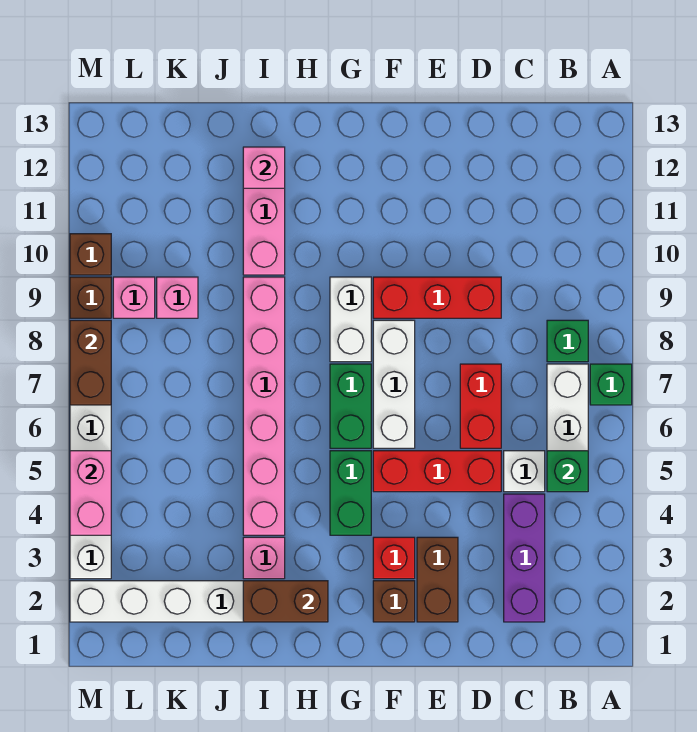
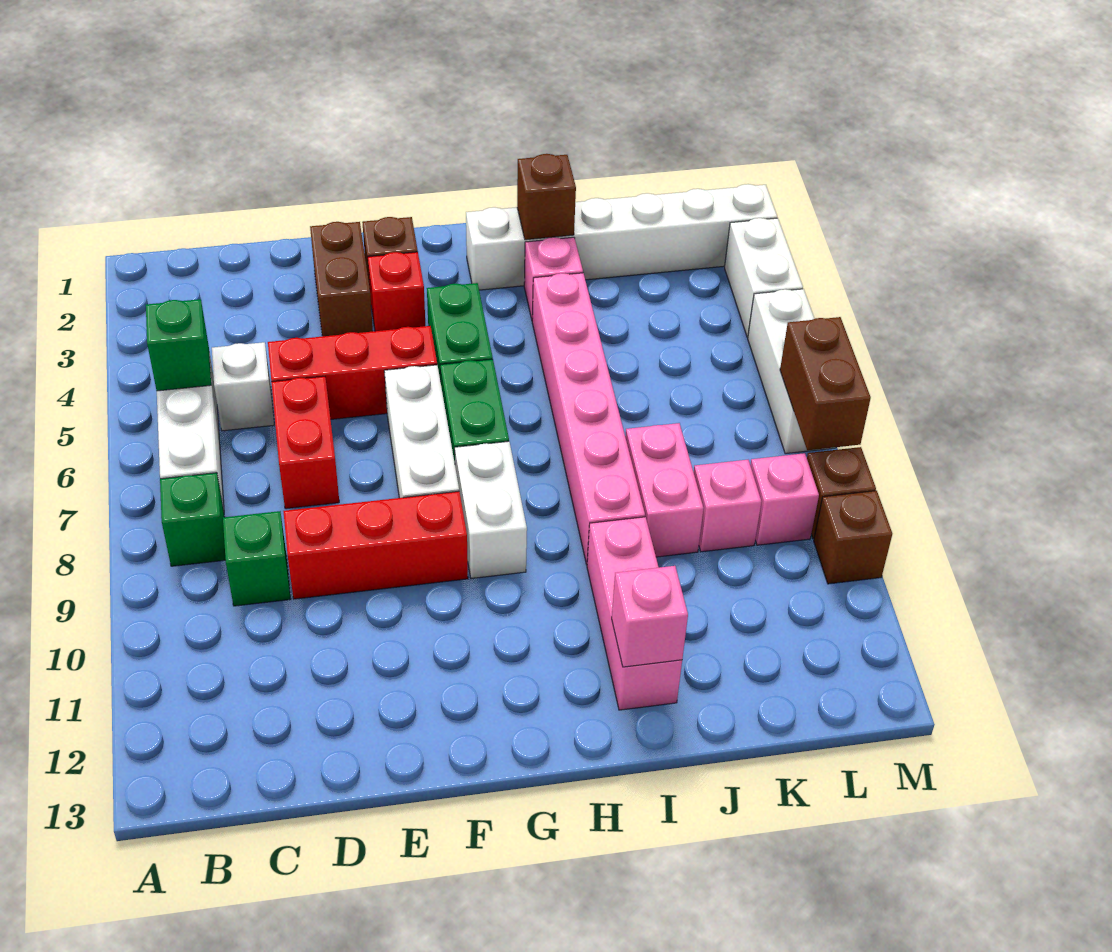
green 1x1 brick [590,364,632,405] -> green 1x1 brick moved to [223,511,290,606]
purple 1x3 brick [504,494,545,622] -> none
brown 1x2 brick [243,581,328,622] -> brown 1x1 brick [517,154,576,240]
pink 1x2 brick [70,451,111,535] -> pink 1x2 brick moved to [625,423,704,557]

